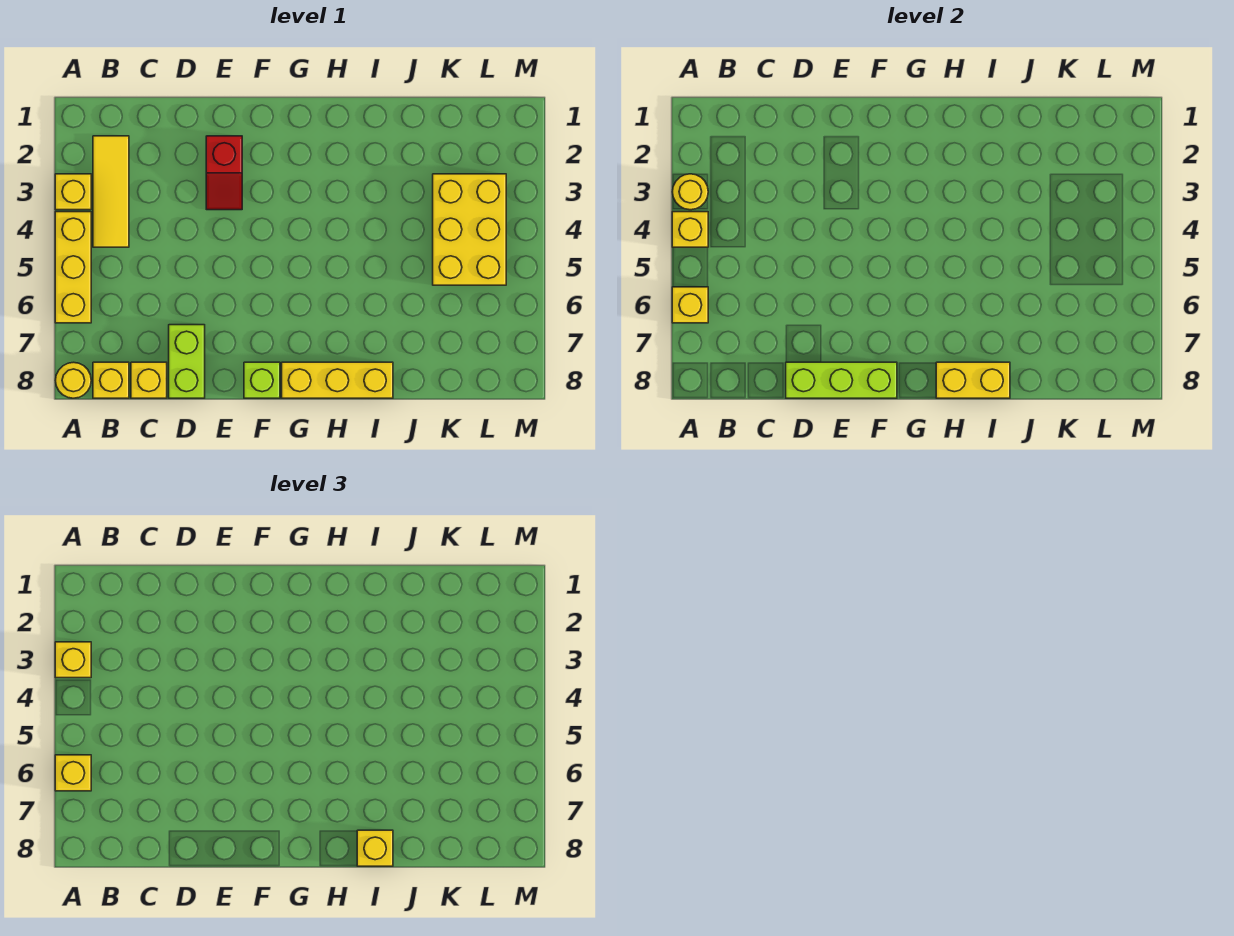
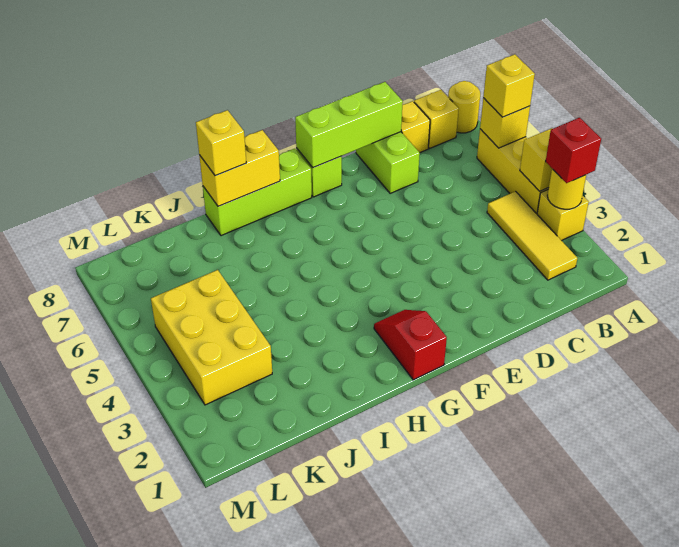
yellow 1x1 brick [55,642,91,678] -> red 1x1 brick [546,118,601,183]
red 1x2 slope [206,136,242,210] -> red 1x2 slope moved to [374,310,447,380]
yellow 1x3 brick [282,362,393,398] -> lime 1x3 brick [203,149,312,236]

